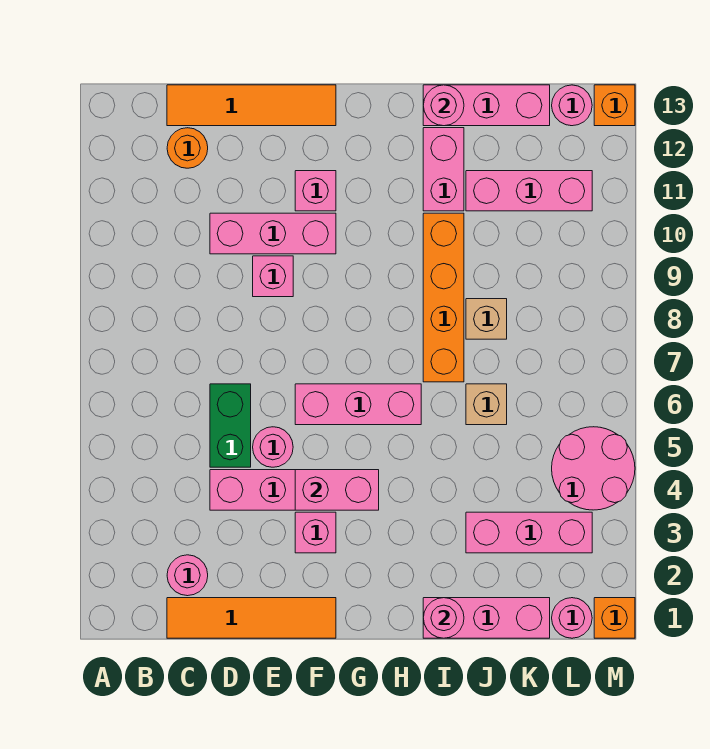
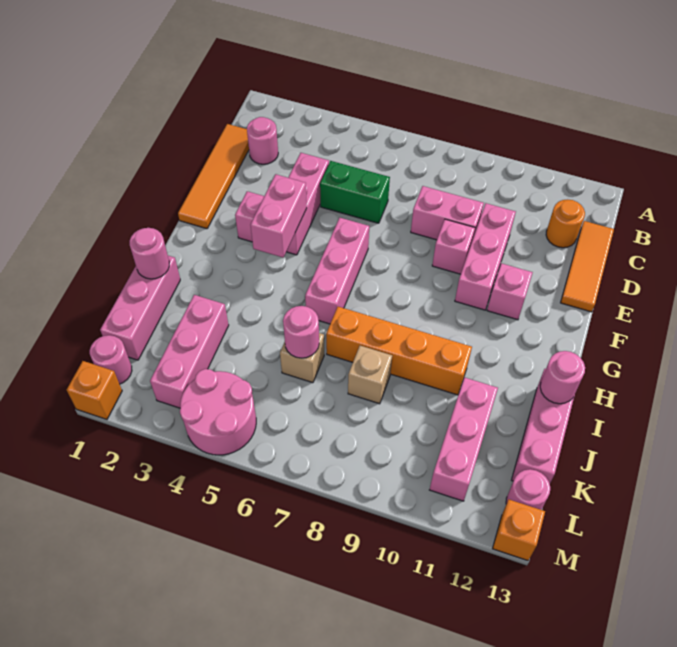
orange 1x4 tile [167,85,336,126] -> orange 1x3 tile [561,221,614,312]
pink 1x1 round brick [253,427,293,467] -> pink 1x1 round brick moved to [283,306,319,358]
pink 1x2 brick [423,128,464,211] -> pink 1x2 brick moved to [411,186,484,240]

